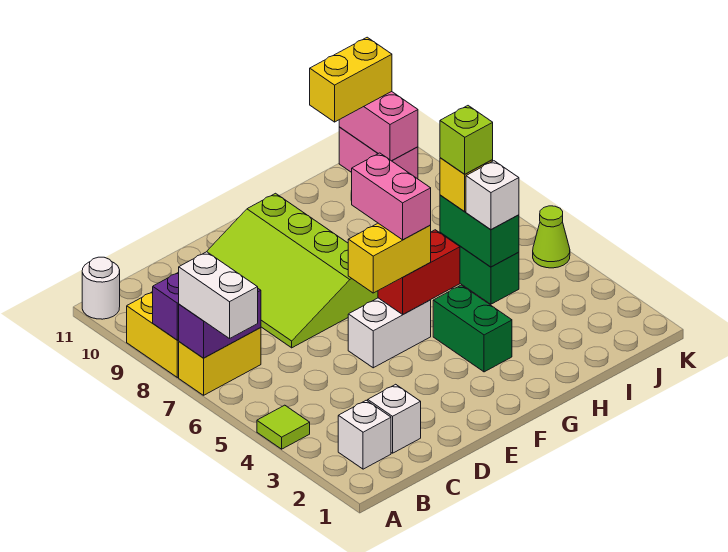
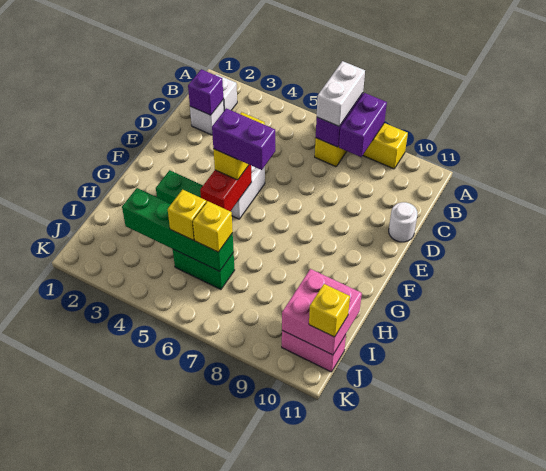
lime 1x1 tile [257,405,310,449] -> none
white 1x2 brick [179,252,258,339] -> white 1x2 brick turned to [317,61,365,126]
white 1x1 round brick [82,257,120,319] -> white 1x1 round brick moved to [389,202,418,242]
none -> purple 1x1 brick [188,69,223,115]
lime 3x4 slope [207,193,378,348] -> none
pink 1x2 brick [352,153,431,240] -> purple 1x2 brick [212,108,275,170]
green 1x2 brick [440,195,519,267] -> green 1x4 brick [122,188,234,271]
white 1x1 brick [466,161,519,230] -> yellow 1x1 brick [168,190,206,240]
lime 1x1 brick [440,106,493,174] -> none
yellow 1x2 brick [310,37,392,122] -> yellow 1x1 brick [309,284,350,337]
pink 1x2 brick [339,91,418,161] -> pink 2x2 brick [282,269,362,355]
lime 1x1 cone [533,206,570,268] -> none

